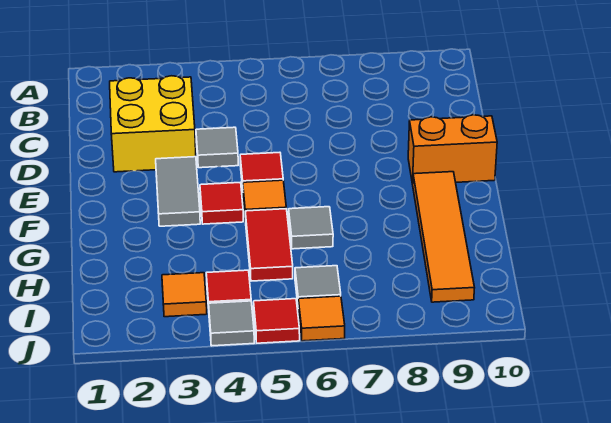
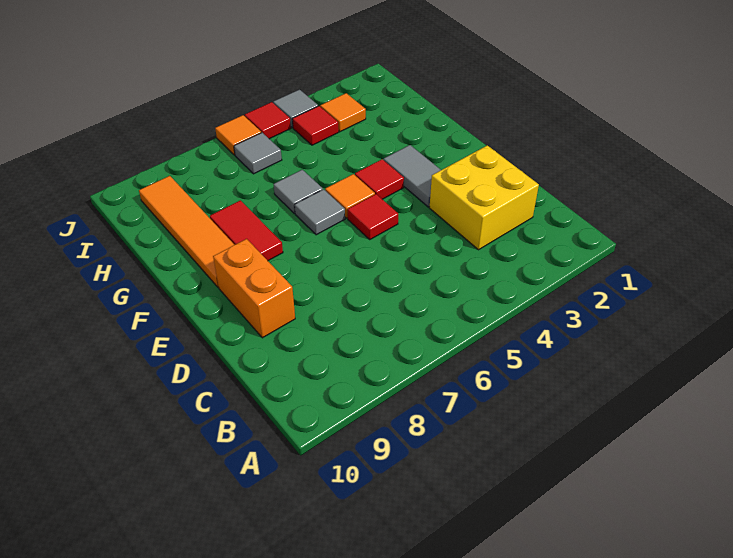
grey 1x1 tile [196,127,238,168] -> grey 1x1 tile moved to [295,189,345,235]
orange 1x2 brick [408,115,497,184] -> orange 1x2 brick turned to [213,239,295,338]
red 1x2 tile [245,209,293,281] -> red 1x2 tile moved to [210,200,283,261]

